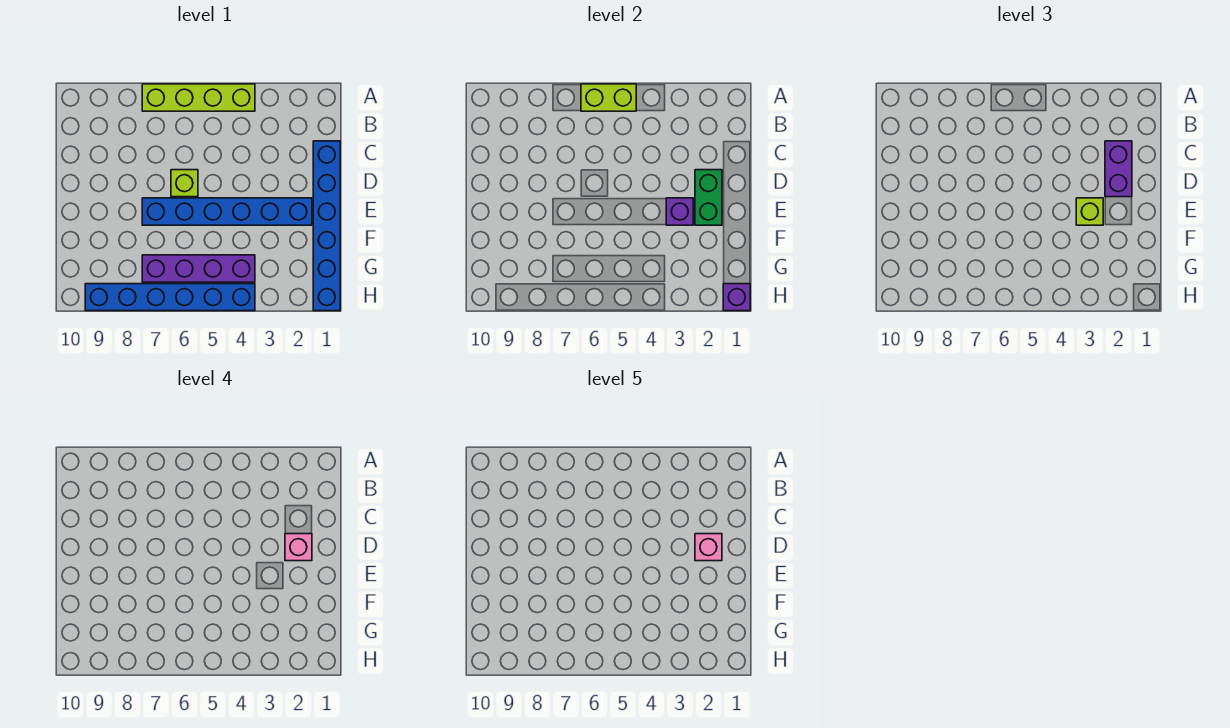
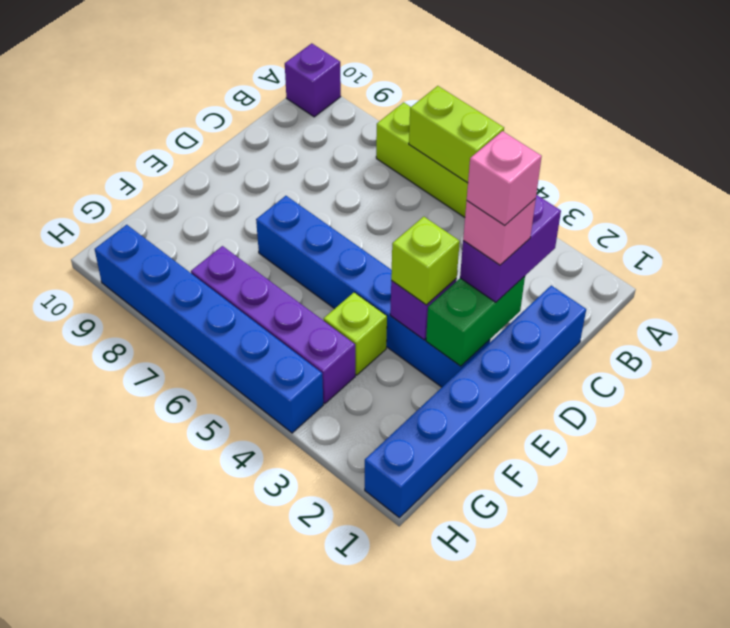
lime 1x1 brick [171,170,198,197] -> lime 1x1 brick moved to [324,292,387,375]
purple 1x1 brick [723,284,750,311] -> purple 1x1 brick moved to [285,43,341,117]

